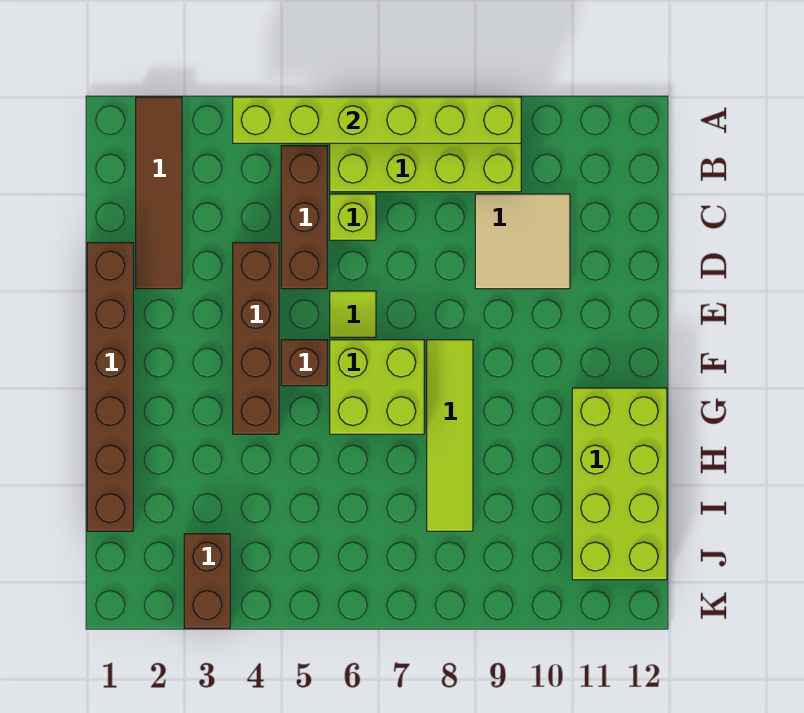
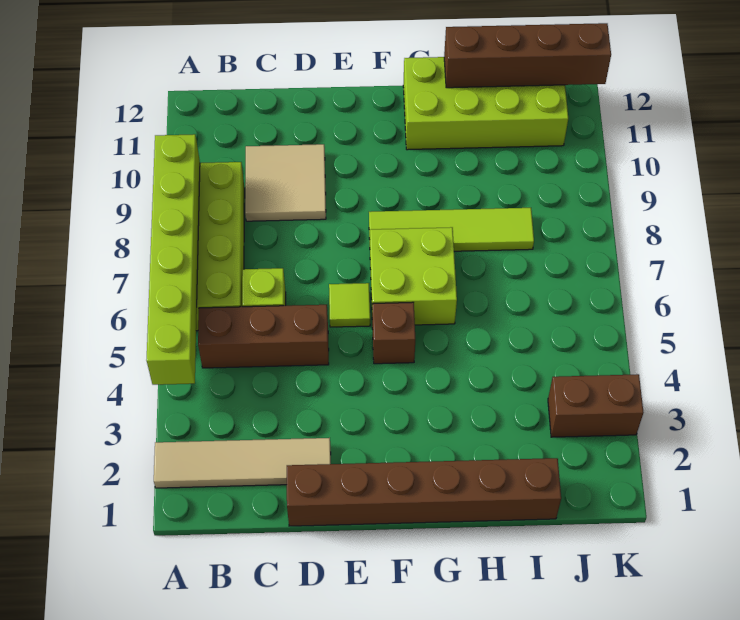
brown 1x4 tile [136,97,182,289] -> tan 1x4 tile [154,438,331,488]
brown 1x4 brick [233,243,279,434] -> brown 1x4 brick moved to [444,23,611,88]

